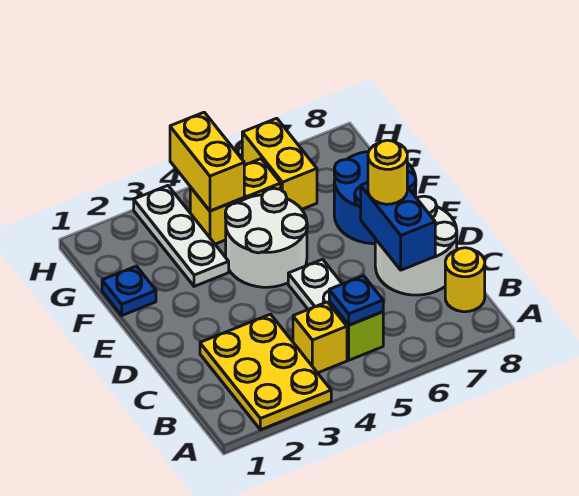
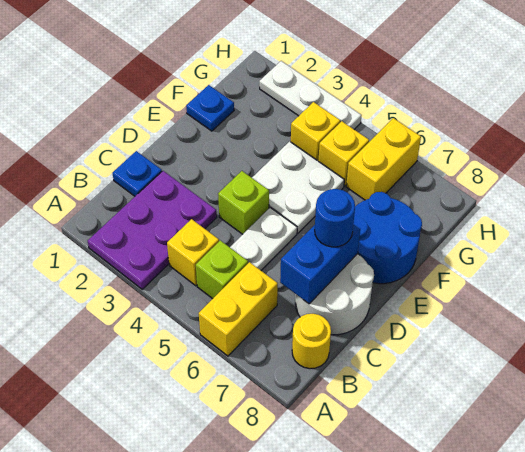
yellow 2x3 plate [200,314,331,430] -> purple 2x3 plate [88,171,217,289]
blue 1x1 plate [329,276,383,325] -> blue 1x1 plate moved to [113,151,162,196]
none -> lime 1x1 brick [218,171,269,234]
yellow 1x1 round brick [368,140,407,204] -> blue 1x1 round brick [315,189,355,247]
white 2x2 round brick [225,188,307,287] -> white 2x2 plate [252,141,344,233]
white 1x3 plate [134,186,229,286] -> white 1x3 plate turned to [259,61,361,129]
yellow 1x2 brick [170,112,244,211] -> yellow 1x2 brick moved to [199,262,278,356]

